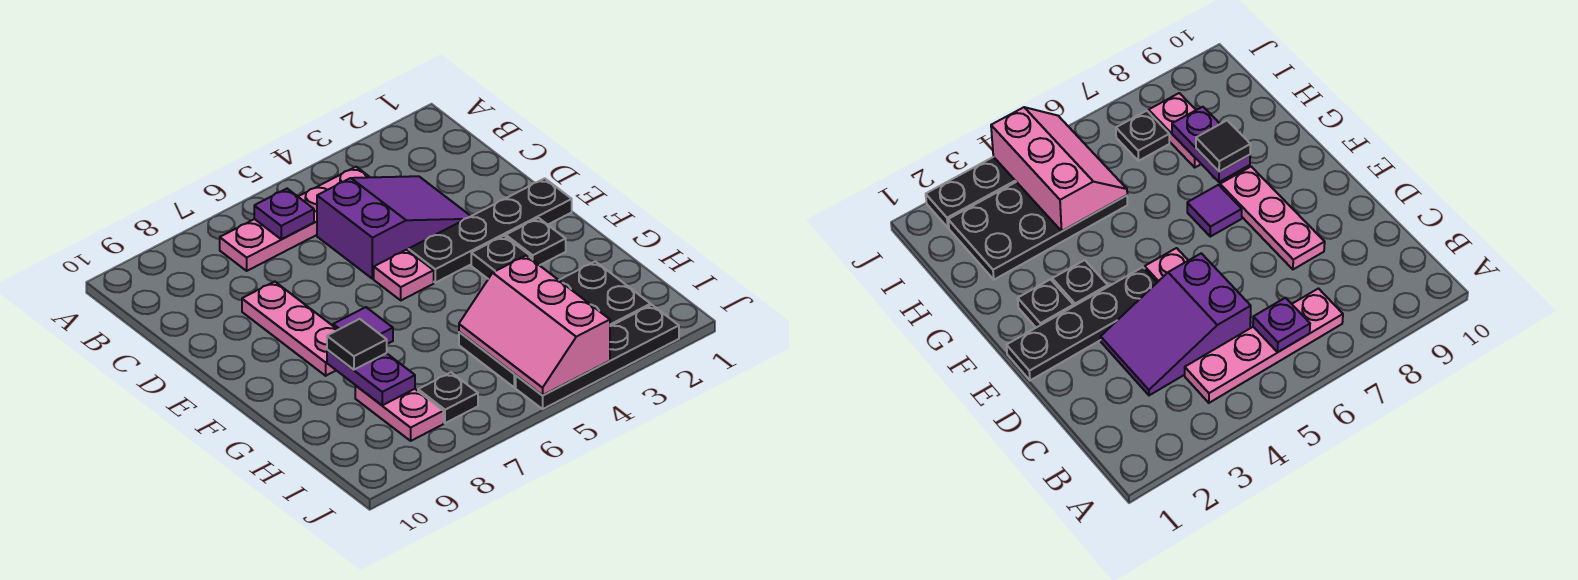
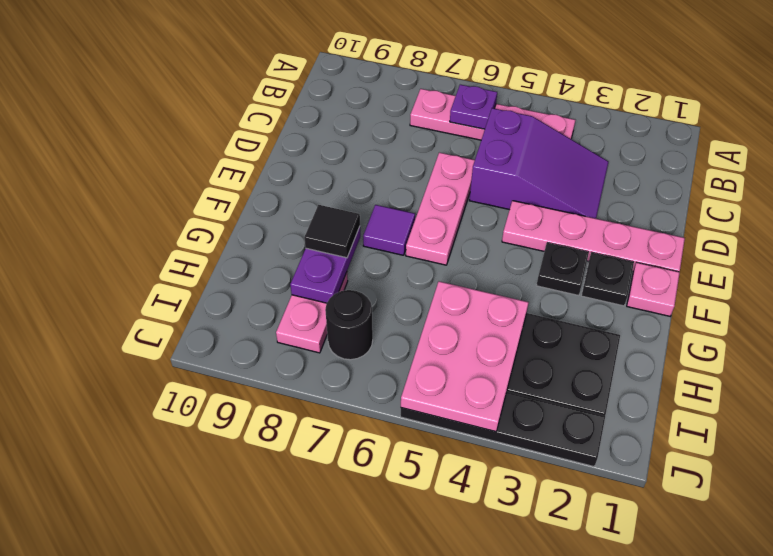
pink 1x3 plate [242,282,338,376] -> pink 1x3 plate moved to [406,153,475,265]
black 1x4 plate [408,178,572,283] -> pink 1x4 plate [502,201,685,272]
pink 1x1 plate [374,250,434,300] -> pink 1x1 plate moved to [627,263,680,316]
pink 2x3 slope [459,255,610,395] -> pink 2x3 plate [401,281,529,432]
black 1x1 plate [418,372,478,423] -> black 1x1 round brick [325,290,373,360]

